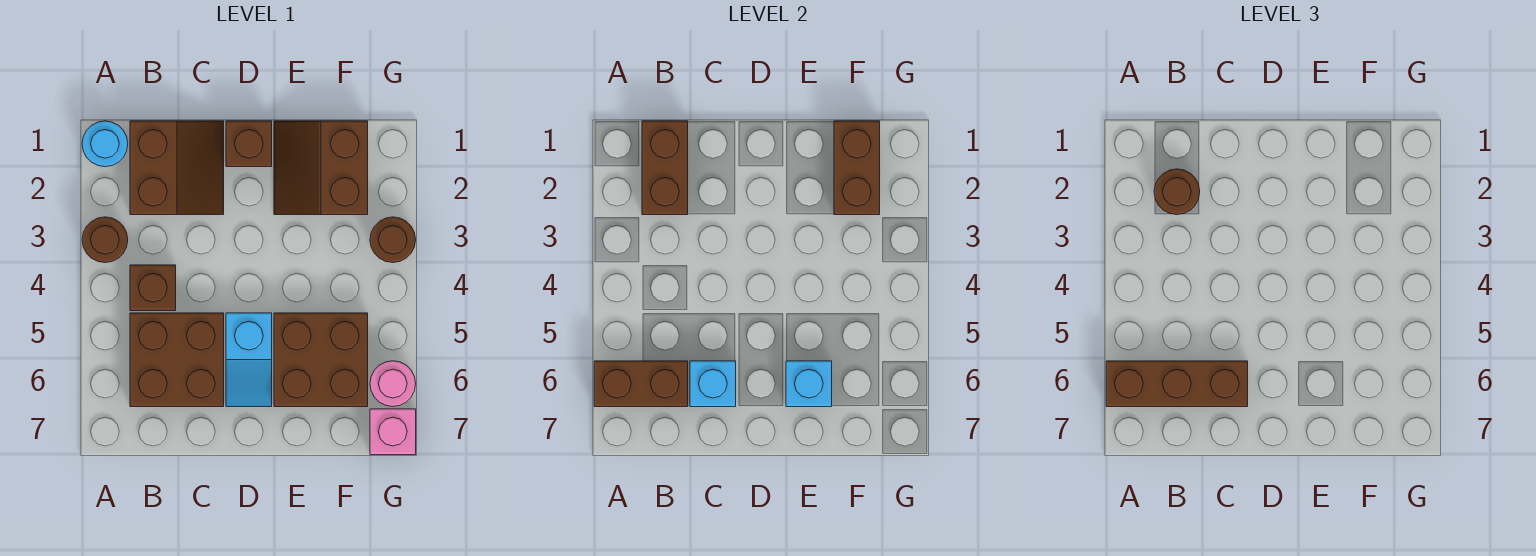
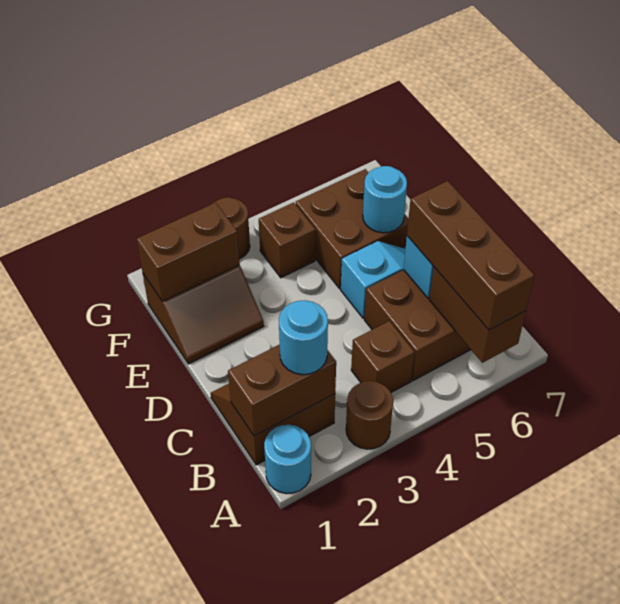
brown 1x1 round brick [1154,169,1200,215] -> cyan 1x1 round brick [279,300,328,374]
brown 1x1 brick [226,121,272,167] -> brown 1x1 brick moved to [259,203,315,278]
cyan 1x1 brick [786,361,832,407] -> cyan 1x1 round brick [363,166,407,233]
pink 1x1 round brick [370,361,416,406] -> none
pink 1x1 brick [370,409,416,455] -> none

